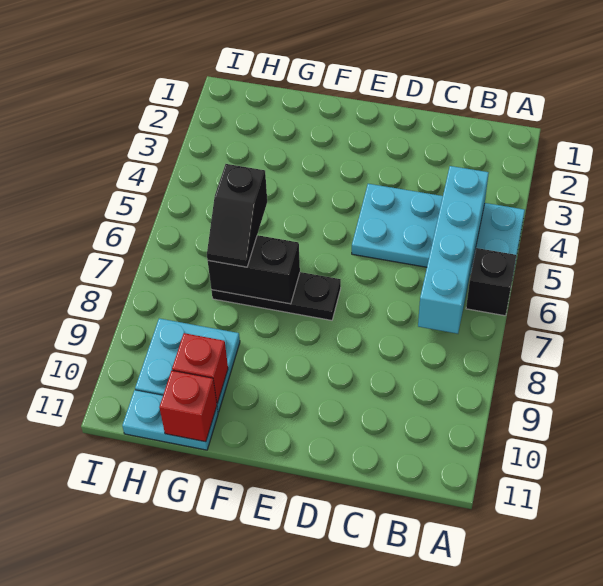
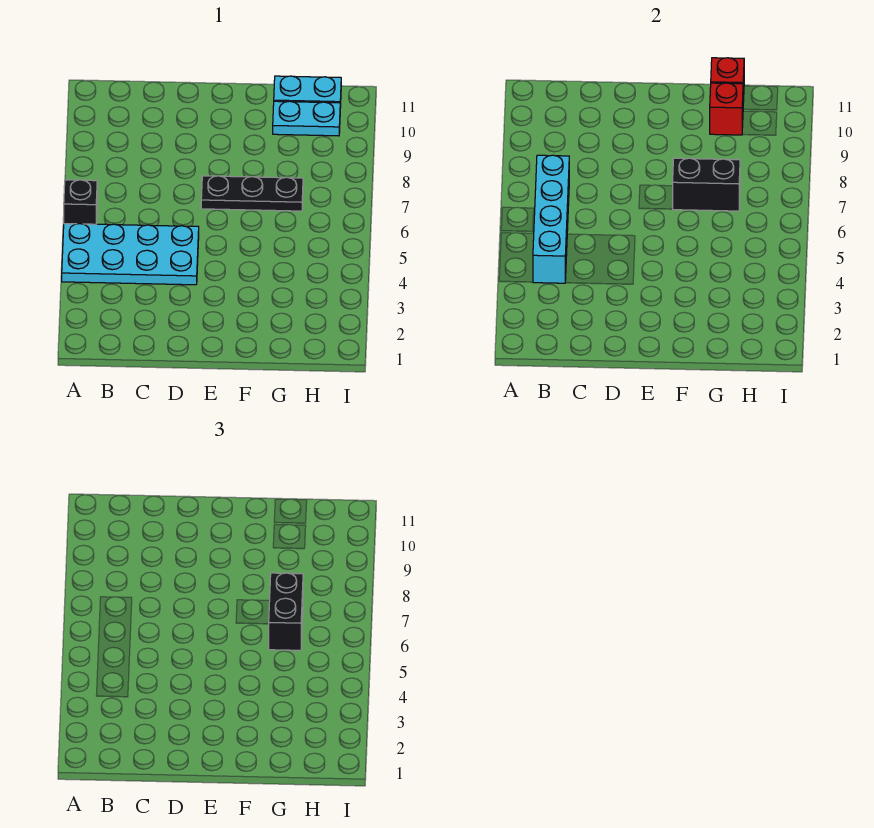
black 1x2 slope [207,164,267,267] -> black 1x2 brick [269,573,303,650]
cyan 2x2 plate [135,318,240,412] -> cyan 1x2 plate [273,101,340,136]

